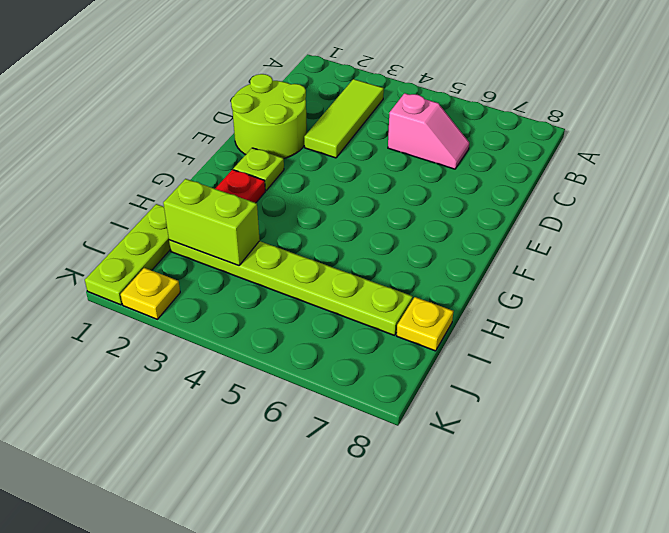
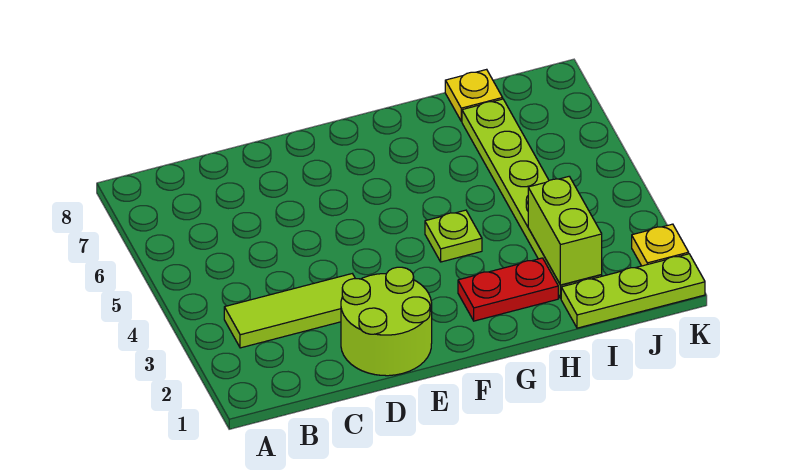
pink 1x2 slope [388,93,469,169] -> none
lime 1x1 plate [233,148,284,191] -> lime 1x1 plate moved to [425,210,482,262]

